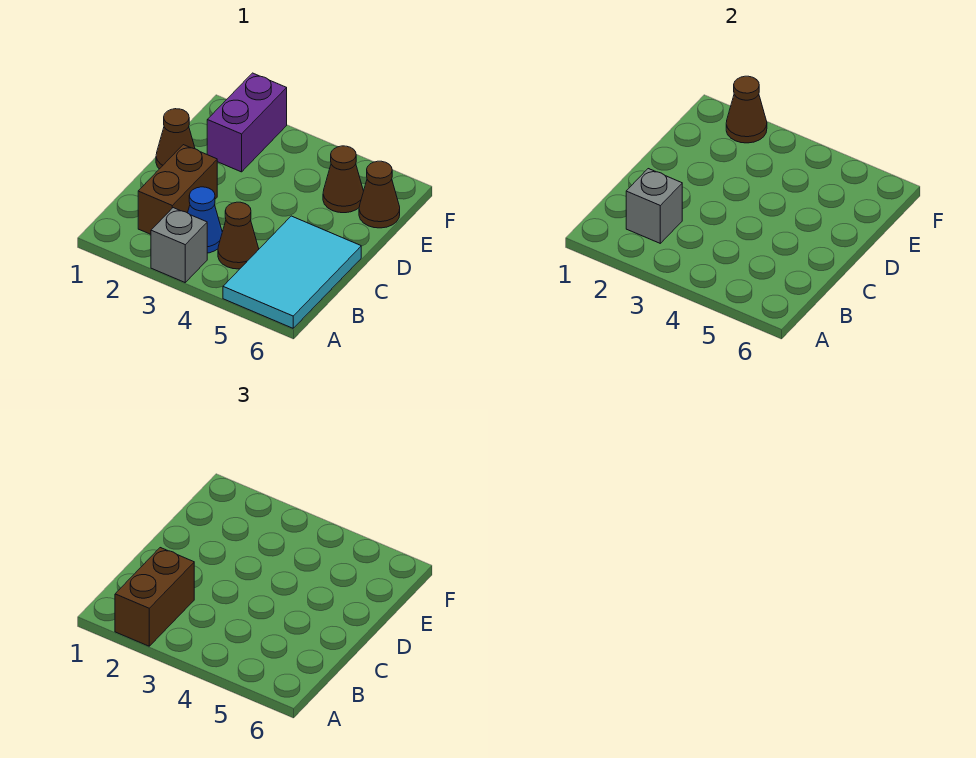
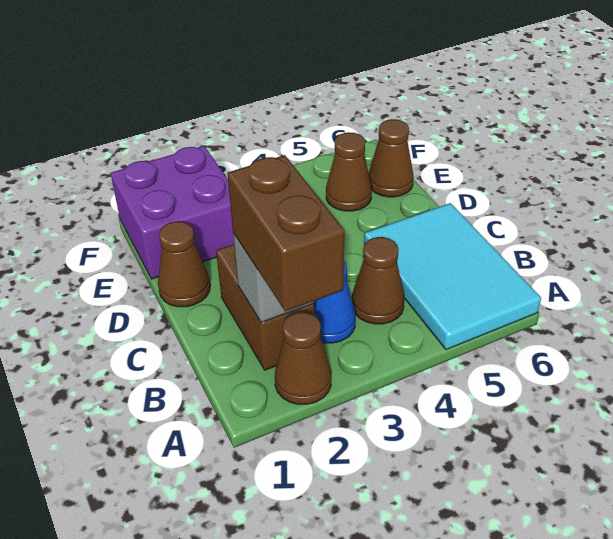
grey 1x1 brick [151,208,207,282] -> none
purple 1x2 brick [207,73,287,172] -> purple 2x2 brick [111,146,234,279]
brown 1x1 cone [726,76,767,143] -> brown 1x1 cone moved to [275,312,331,404]

